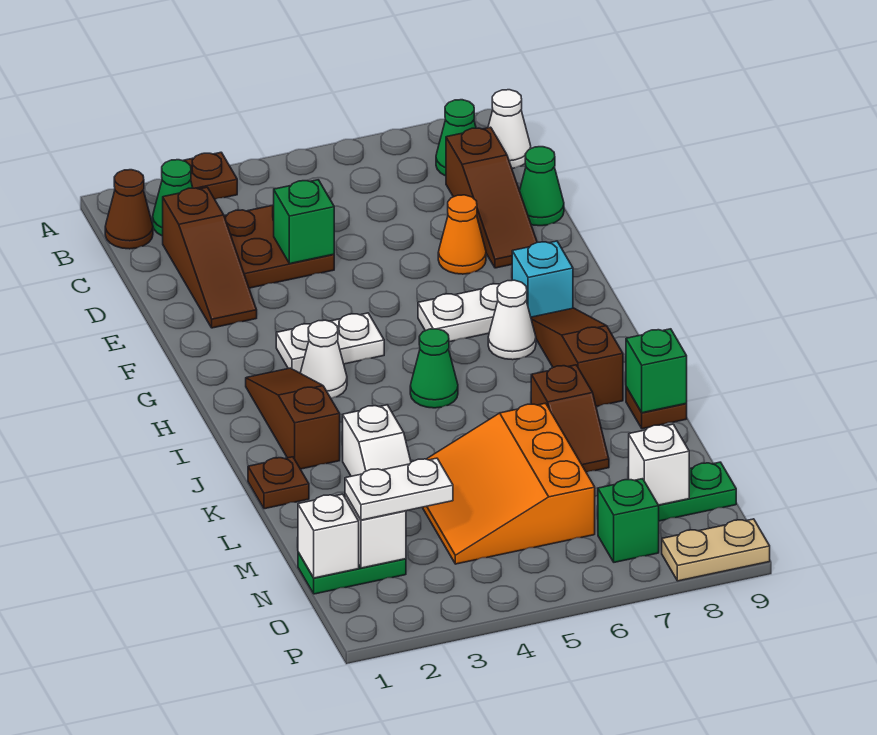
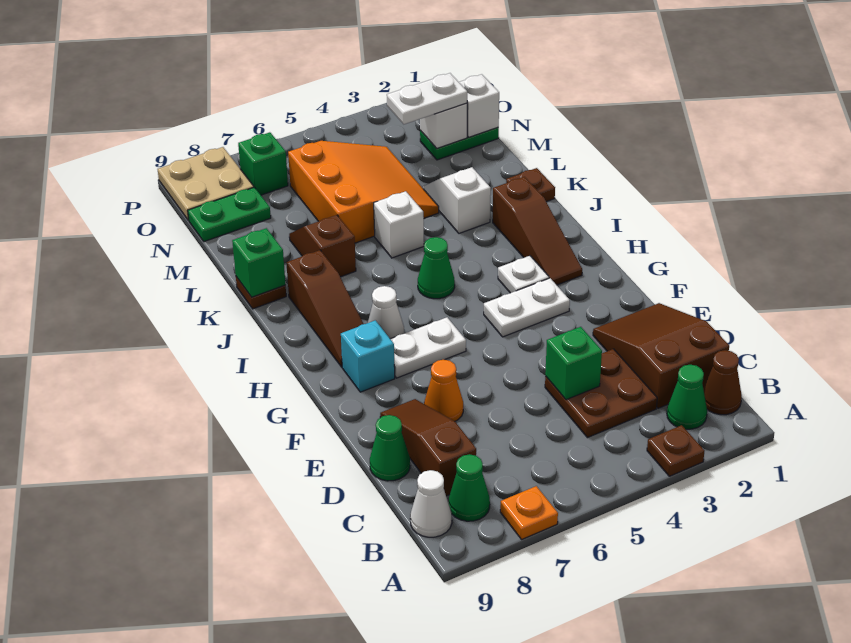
none -> orange 1x1 plate [500,486,558,539]
brown 1x3 slope [163,187,257,328] -> brown 2x3 slope [593,303,729,408]
white 1x1 cone [300,320,347,398] -> white 1x1 plate [498,256,549,293]
white 1x1 brick [629,424,690,505] -> white 1x1 brick moved to [374,191,424,258]
tan 1x2 plate [662,519,770,581] -> tan 2x2 plate [158,147,254,220]

